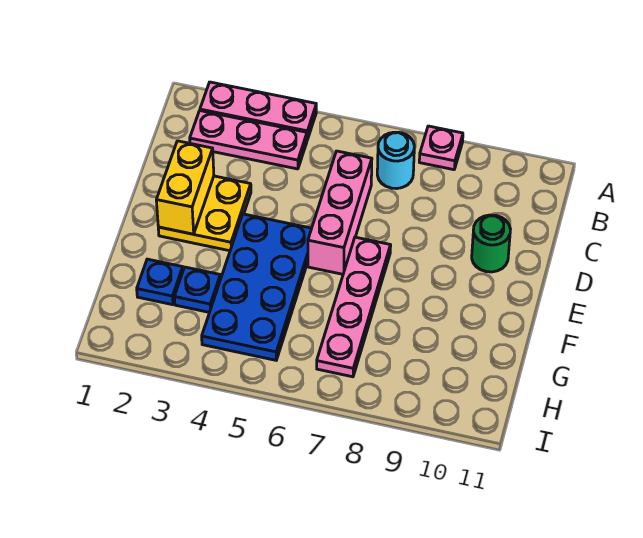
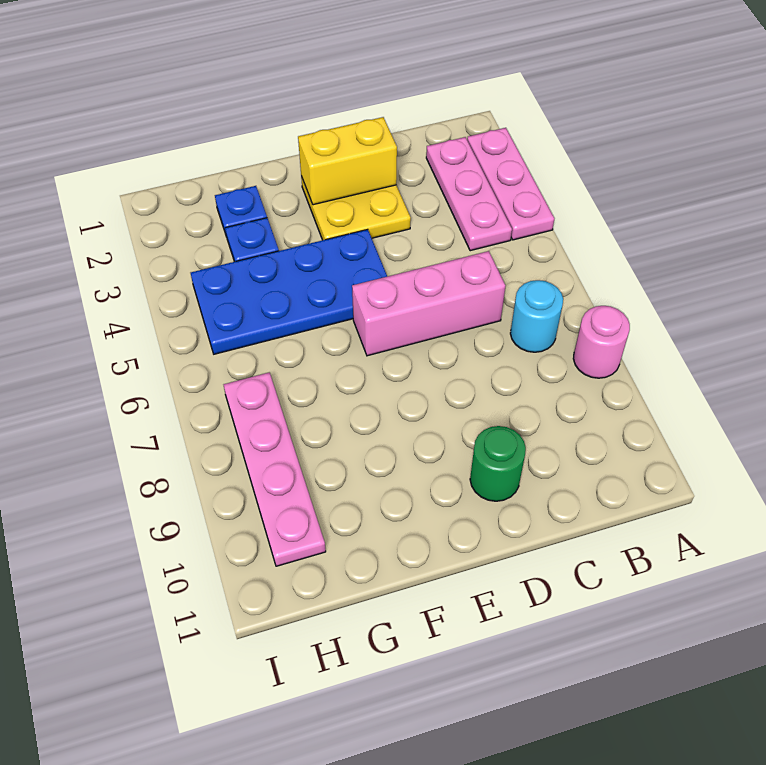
pink 1x1 plate [419,126,463,170] -> pink 1x1 round brick [573,306,630,378]
pink 1x4 plate [317,237,391,377] -> pink 1x4 plate turned to [224,372,326,566]

